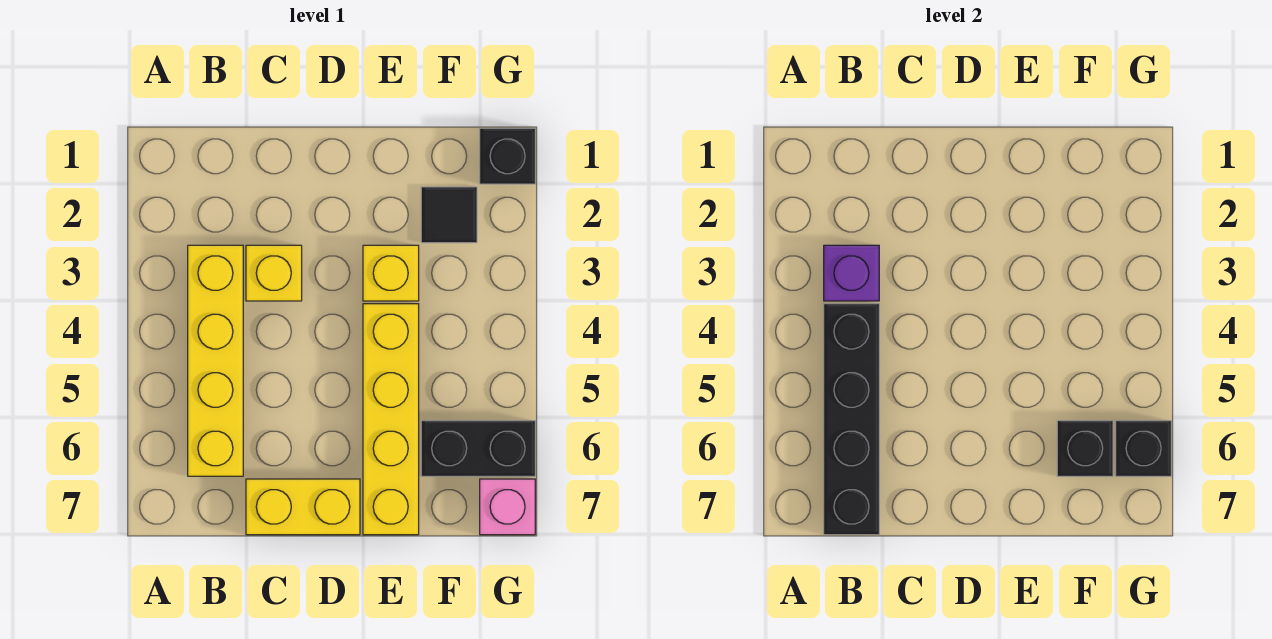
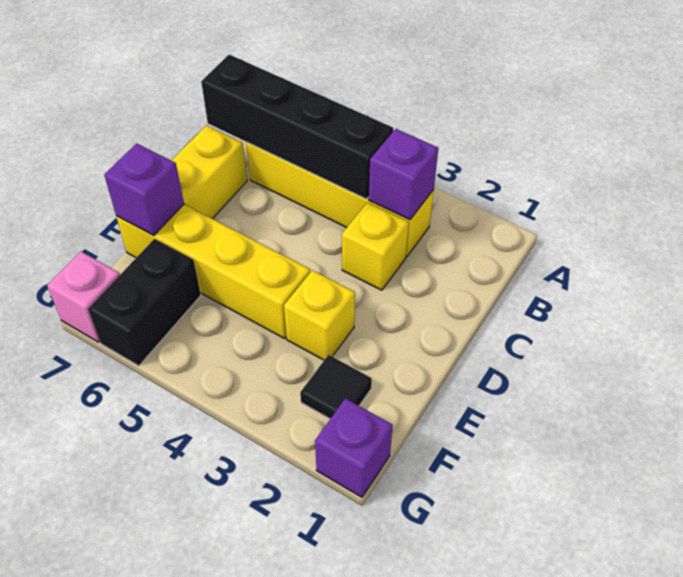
none -> purple 1x1 brick [104,143,184,235]
black 1x1 brick [1057,421,1113,476] -> none
black 1x1 brick [480,128,535,184] -> purple 1x1 brick [315,398,393,497]
black 1x1 brick [1116,421,1171,476] -> none

